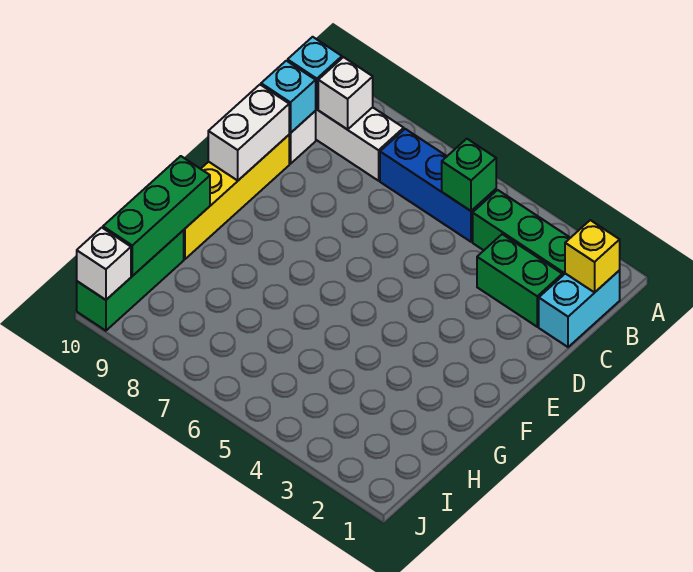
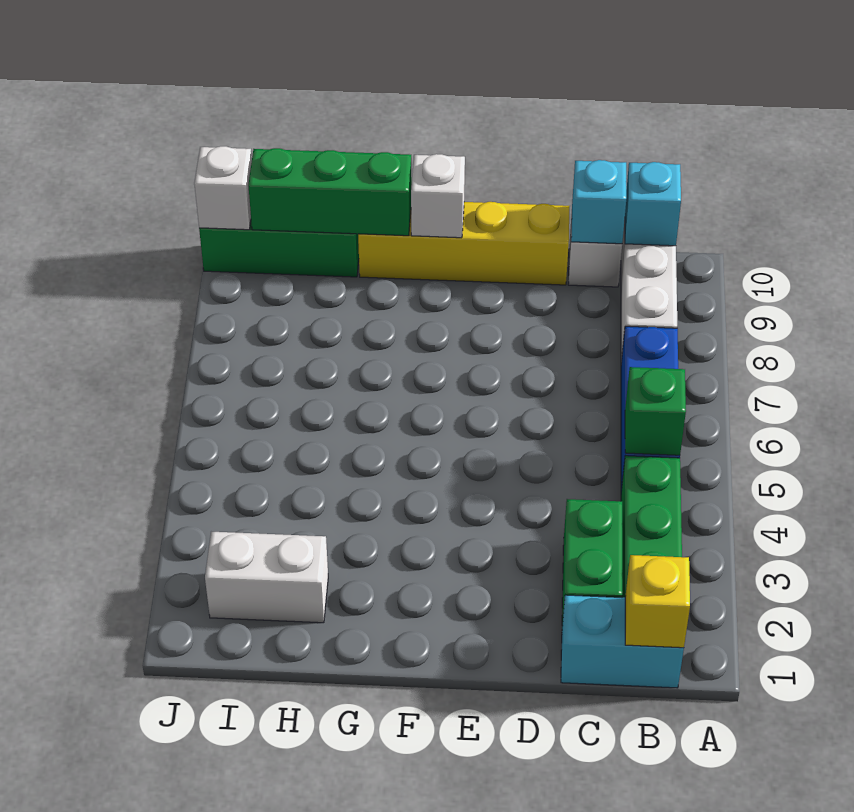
white 1x1 brick [318,57,373,130] -> white 1x1 brick moved to [411,154,465,238]
white 1x2 brick [208,85,289,180] -> white 1x2 brick moved to [205,532,328,623]

